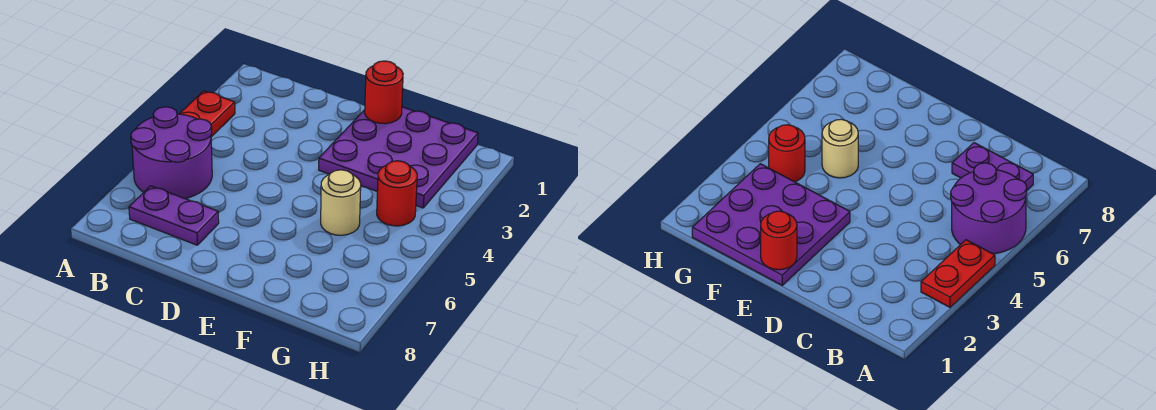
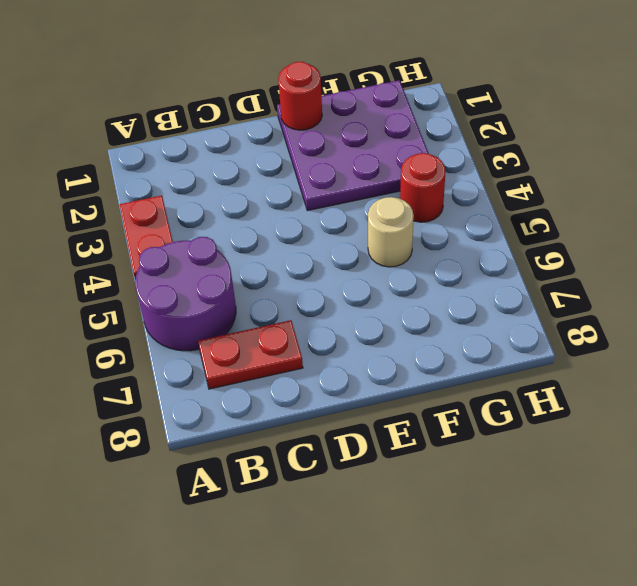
purple 1x2 plate [129,186,219,245] -> red 1x2 plate [198,320,303,389]

